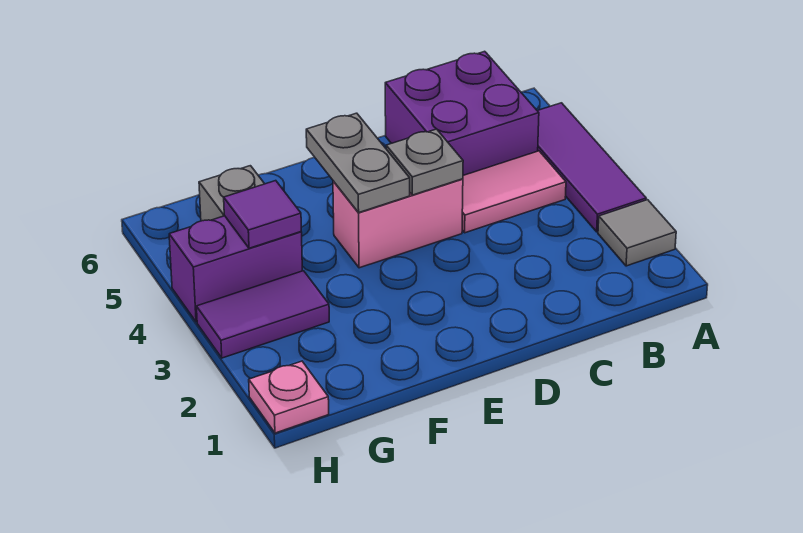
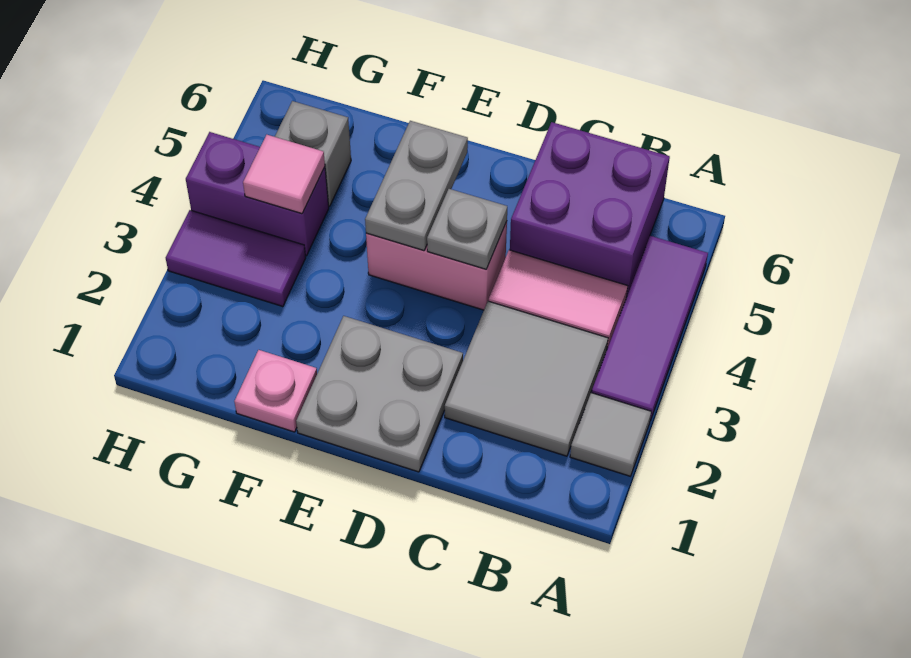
none -> grey 2x2 tile [445,301,608,456]
none -> grey 2x2 plate [296,316,463,472]
purple 1x1 tile [224,181,301,248] -> pink 1x1 tile [243,135,325,214]
pink 1x1 plate [249,361,329,433] -> pink 1x1 plate moved to [234,350,317,432]

